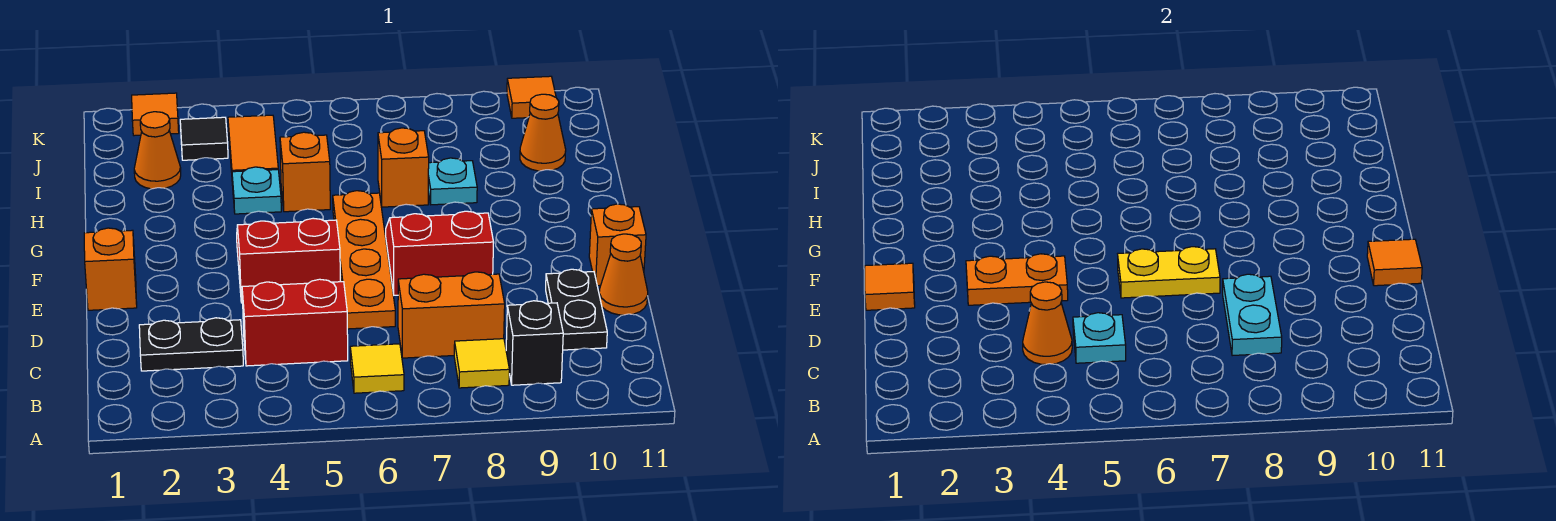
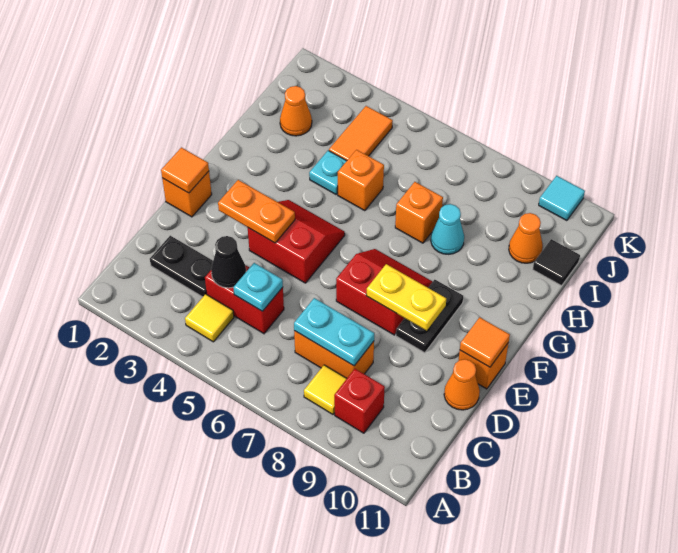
yellow 1x1 tile [350,344,404,393] -> yellow 1x1 tile moved to [185,294,234,342]
black 1x1 brick [506,301,563,385] -> red 1x1 brick [334,369,385,433]
orange 1x1 cone [1023,282,1072,365] -> black 1x1 cone [211,236,246,288]
cyan 1x2 plate [1223,274,1282,356] -> cyan 1x2 plate turned to [294,298,374,366]
black 1x2 plate [546,269,607,350] -> black 1x2 plate moved to [396,280,463,353]
orange 1x4 plate [333,191,395,329] -> none
yellow 1x2 plate [1118,247,1220,298] -> yellow 1x2 plate moved to [366,264,446,330]
cyan 1x1 plate [428,158,477,205] -> cyan 1x1 cone [431,204,464,254]
black 1x1 tile [180,117,228,160] -> black 1x1 tile moved to [533,239,580,286]
orange 1x1 tile [132,93,179,136] -> none
orange 1x1 tile [507,76,556,118] -> cyan 1x1 tile [539,176,585,221]

